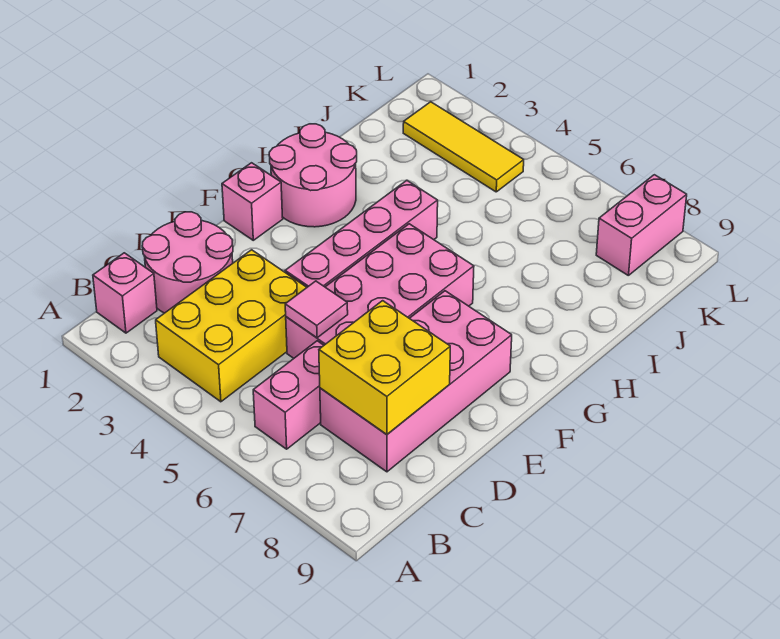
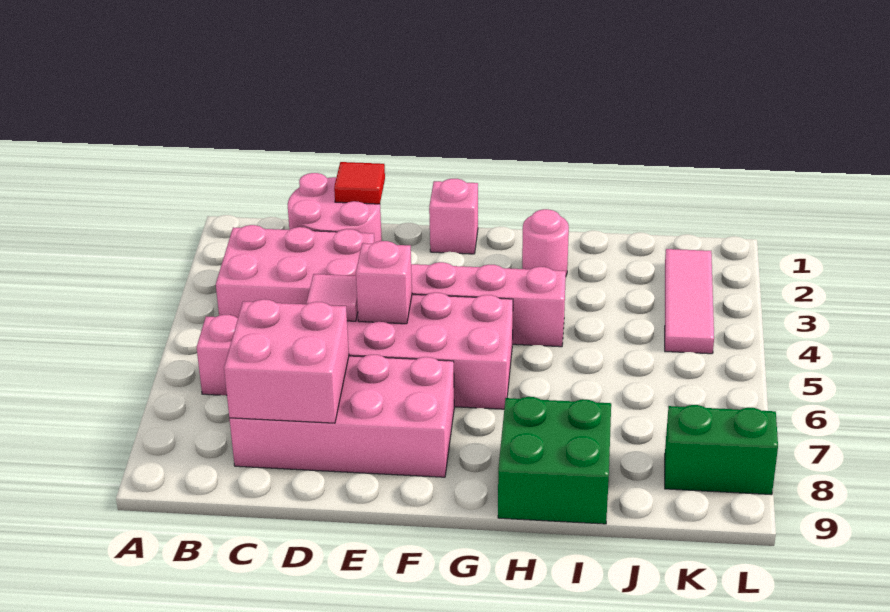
pink 1x1 brick [93,253,157,333] -> pink 1x1 brick moved to [356,241,412,324]
yellow 2x3 brick [156,250,307,402] -> pink 2x3 brick [216,225,374,318]
yellow 2x2 brick [319,301,450,435] -> pink 2x2 brick [224,299,349,423]
none -> red 1x1 tile [334,162,385,204]
pink 2x2 round brick [269,124,357,227] -> pink 1x1 round brick [522,209,569,275]
none -> green 2x2 brick [498,397,611,524]
yellow 1x3 tile [403,102,524,192] -> pink 1x3 tile [665,249,714,354]
pink 1x2 brick [596,175,687,275] -> green 1x2 brick [665,405,778,495]

